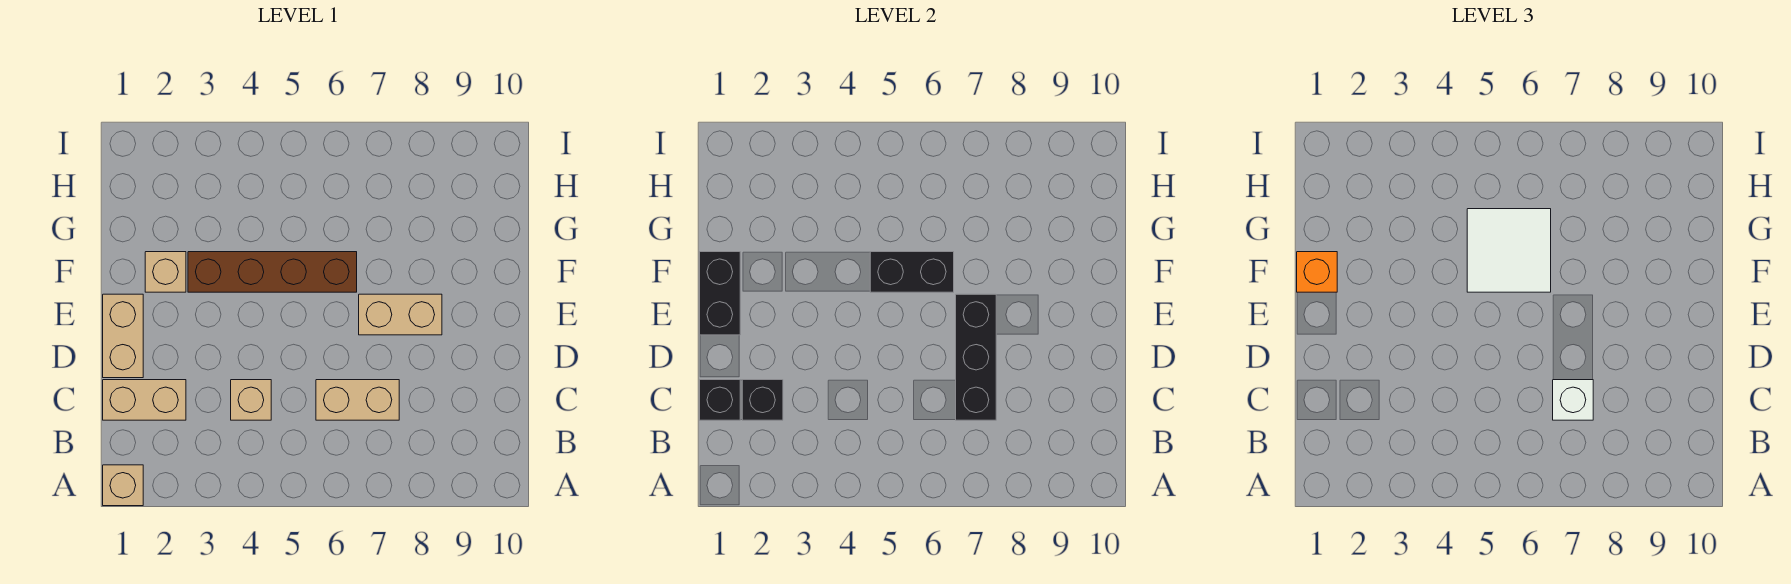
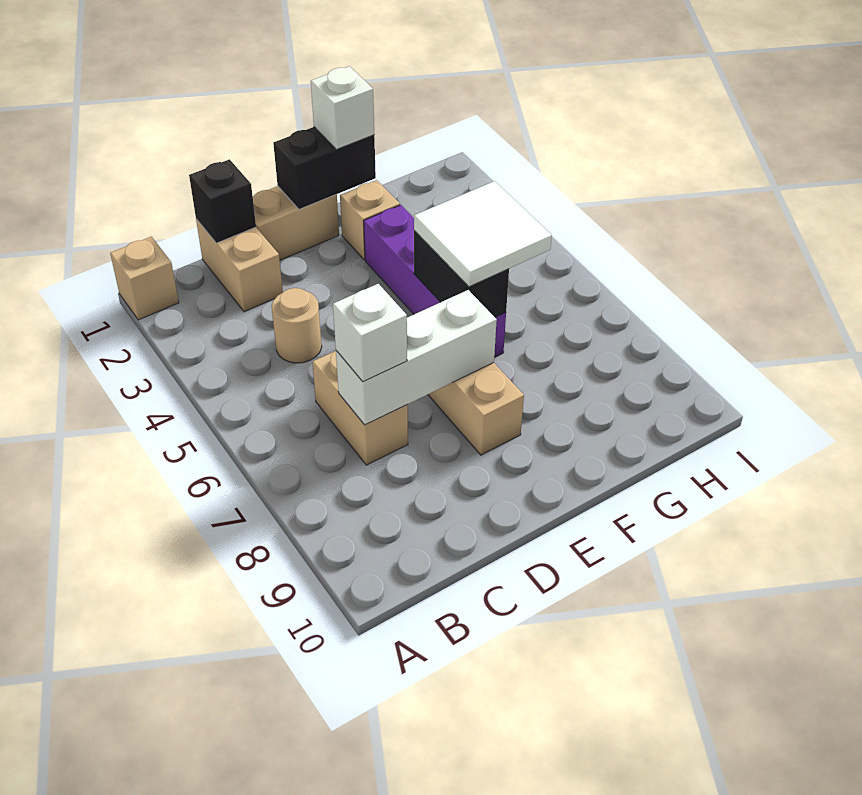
black 1x1 brick [742,380,783,420] -> none
tan 1x1 brick [231,380,271,420] -> tan 1x1 round brick [272,288,322,363]
black 1x3 brick [956,294,996,420] -> white 1x3 brick [336,290,497,425]
orange 1x1 brick [1297,252,1337,292] -> white 1x1 brick [311,66,374,149]
brown 1x4 brick [188,252,357,292] -> purple 1x4 brick [364,205,506,358]

